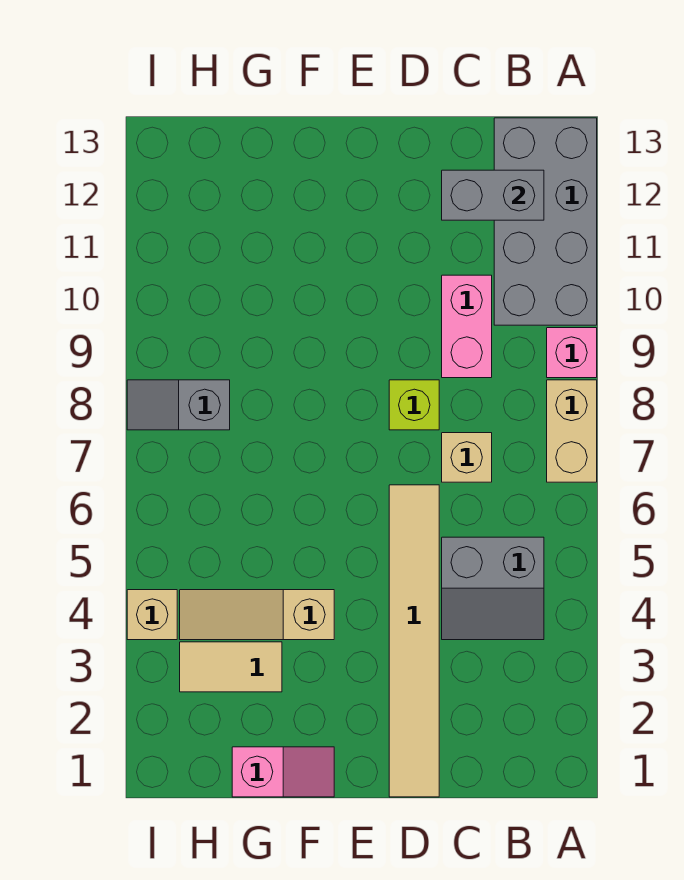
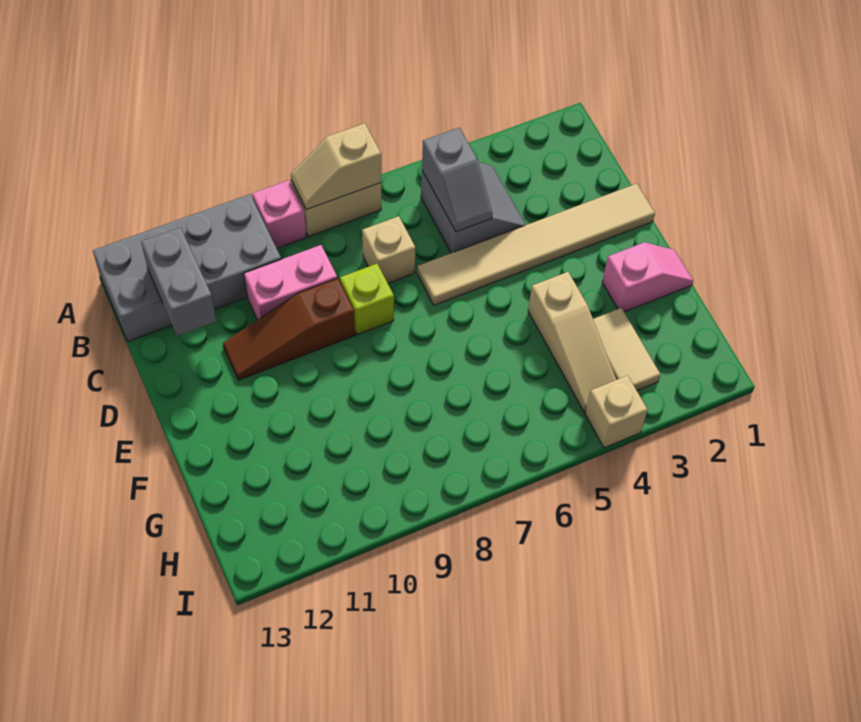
none -> tan 1x2 slope [291,123,381,210]
none -> brown 1x3 slope [223,278,355,380]
pink 1x2 slope [232,747,334,797] -> pink 1x2 slope turned to [602,242,693,312]
grey 1x2 slope [127,380,230,430] -> grey 1x2 slope moved to [422,128,493,232]

